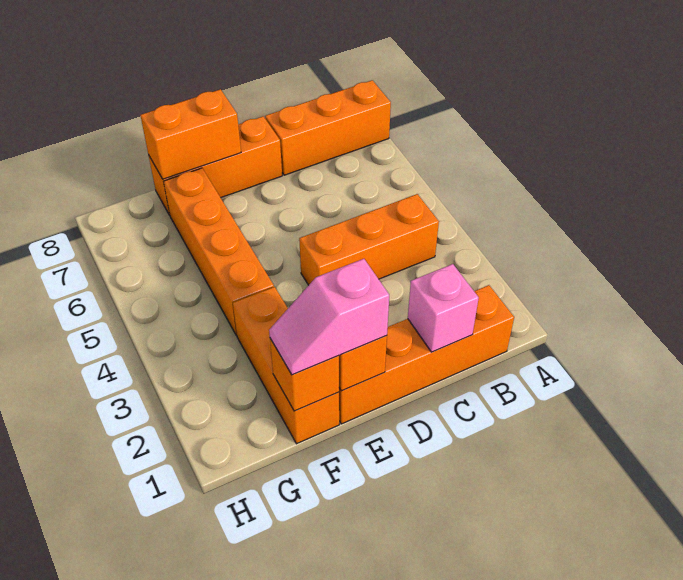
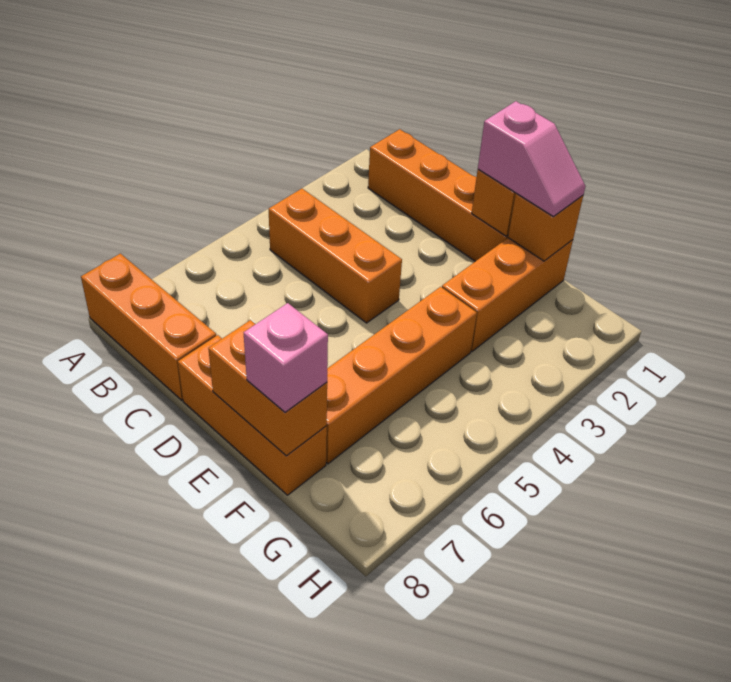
pink 1x1 brick [408,264,479,352] -> pink 1x1 brick moved to [244,303,328,412]

